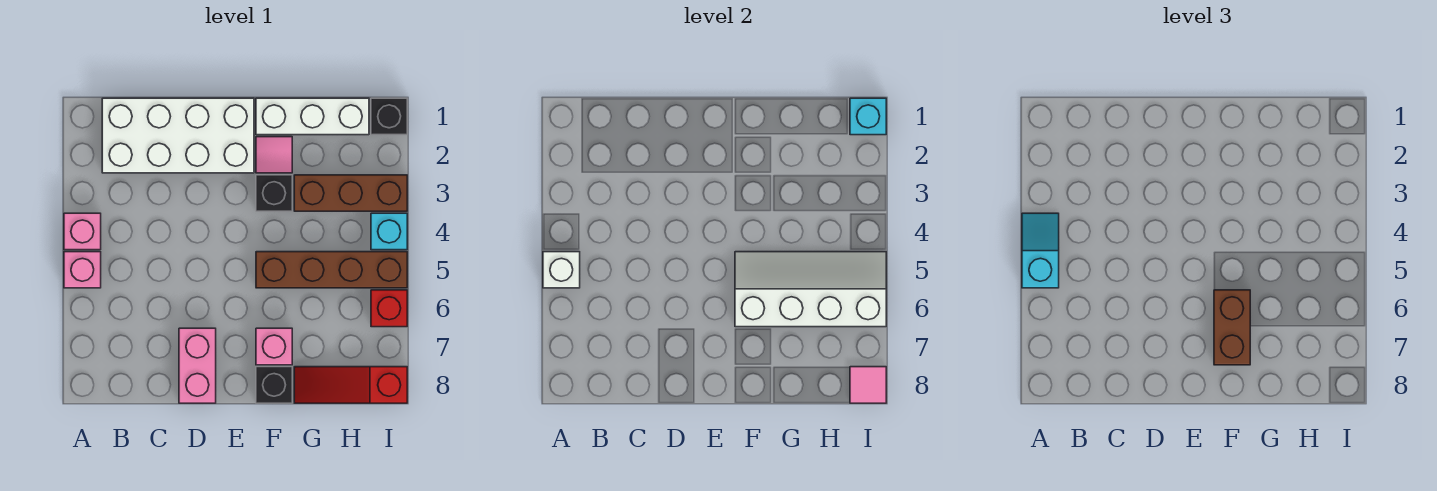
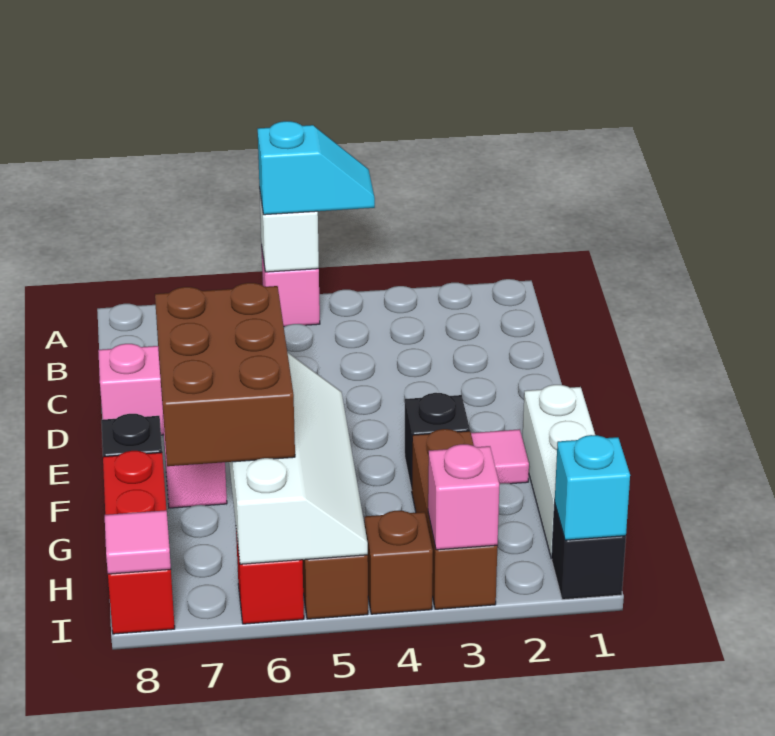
pink 1x1 brick [64,213,101,250] -> pink 1x1 brick moved to [428,444,499,550]
white 2x4 brick [102,98,254,173] -> none
brown 1x2 brick [1214,290,1250,365] -> brown 2x3 brick [155,283,295,466]
red 1x3 slope [294,367,407,403] -> red 1x3 brick [103,451,175,634]
cyan 1x1 brick [371,213,407,250] -> brown 1x1 brick [364,511,433,614]

